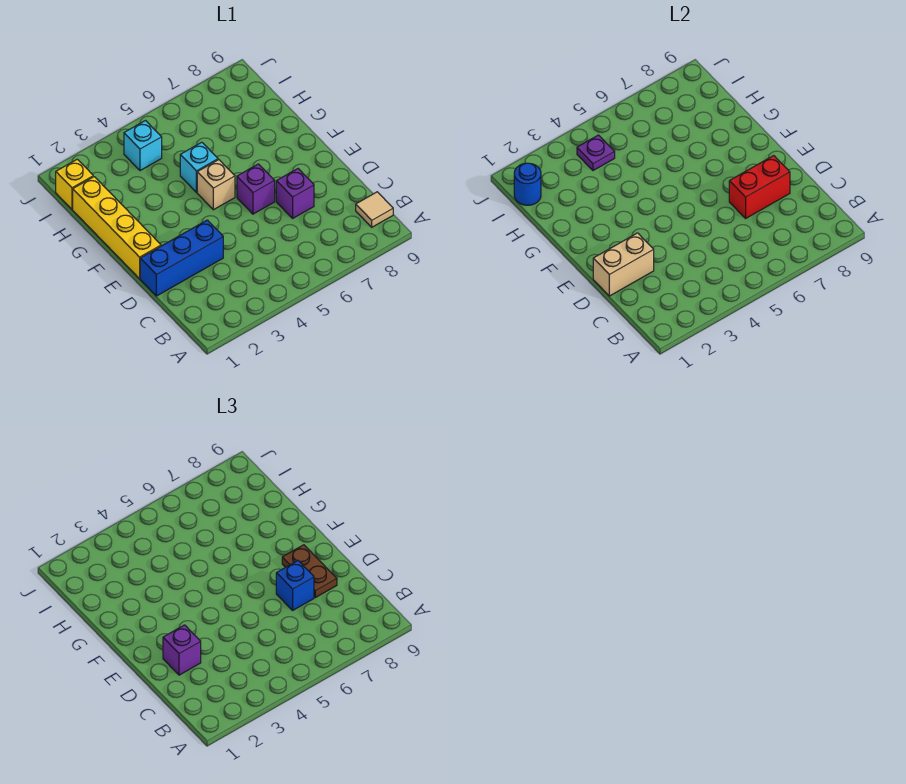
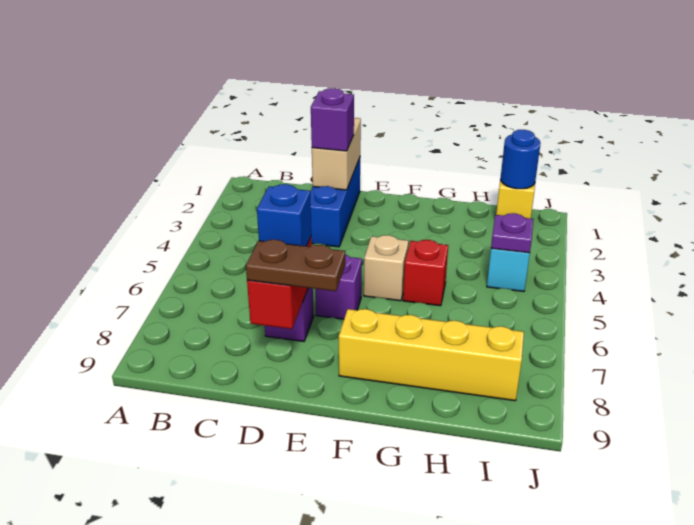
tan 1x1 tile [356,192,393,227] -> none
yellow 1x4 brick [73,177,161,279] -> yellow 1x4 brick moved to [339,309,524,401]
cyan 1x1 brick [180,142,218,192] -> red 1x1 brick [403,240,448,306]

